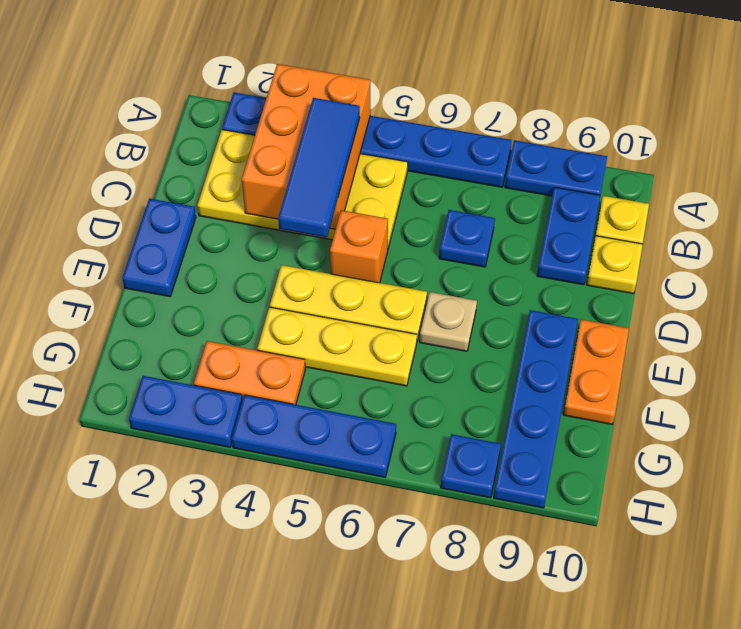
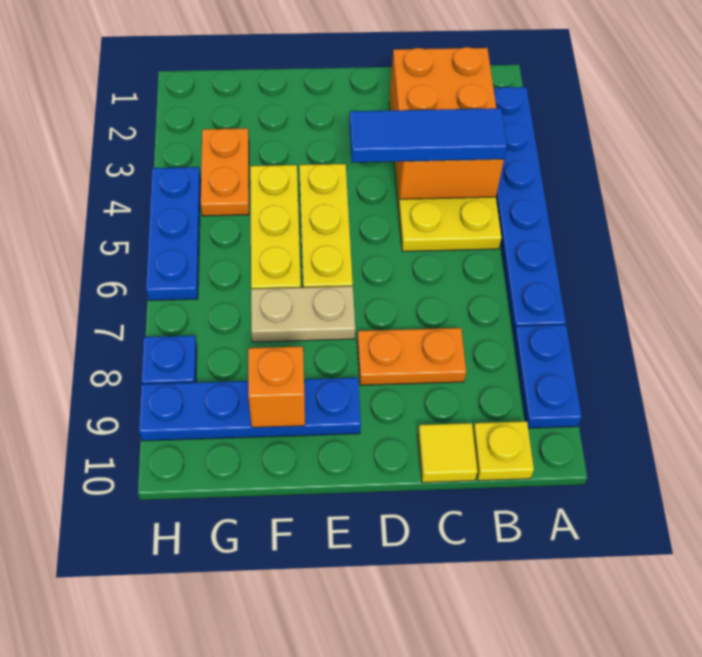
orange 2x3 brick [242,64,370,229] -> orange 2x3 brick turned to [390,47,504,199]
blue 1x2 plate [537,187,600,285] -> none
blue 1x1 plate [439,210,495,267] -> none
yellow 1x1 plate [587,236,643,294] -> yellow 1x1 tile [418,423,477,482]
blue 1x2 plate [122,199,196,297] -> none
orange 1x1 brick [330,210,388,283] -> orange 1x1 brick moved to [248,346,305,427]
tan 1x1 plate [420,292,477,351] -> tan 1x2 plate [251,286,355,342]
orange 1x2 plate [563,319,629,424] -> orange 1x2 plate moved to [357,328,466,385]
blue 1x2 plate [129,376,242,447] -> none

